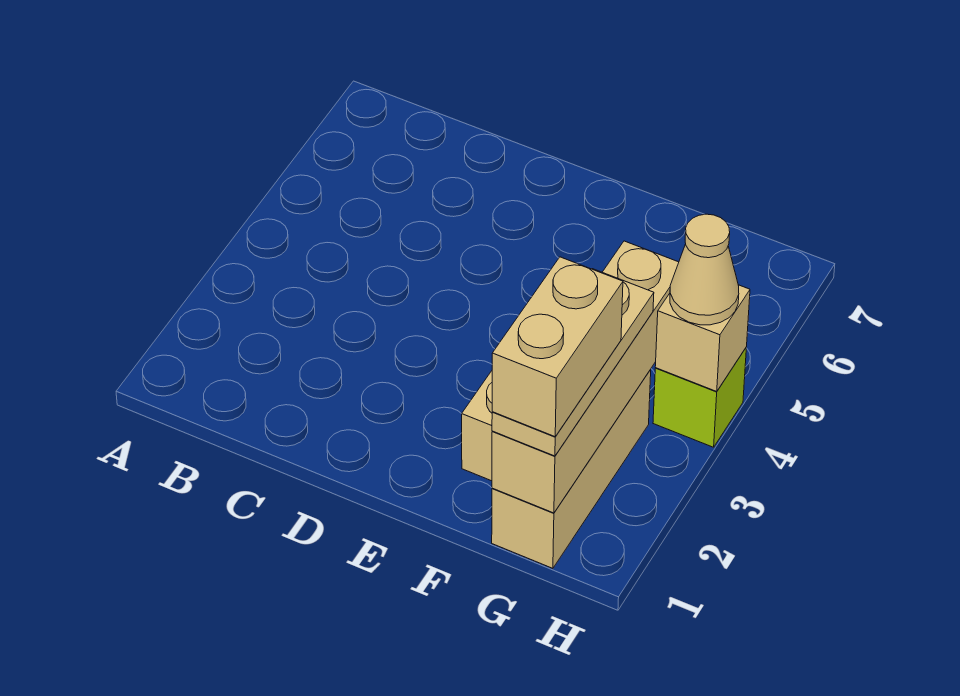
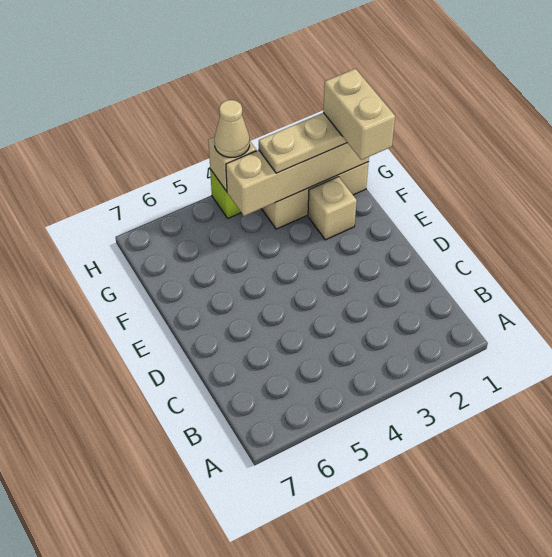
tan 1x2 brick [492,257,623,437] -> tan 1x2 brick turned to [323,69,395,160]

